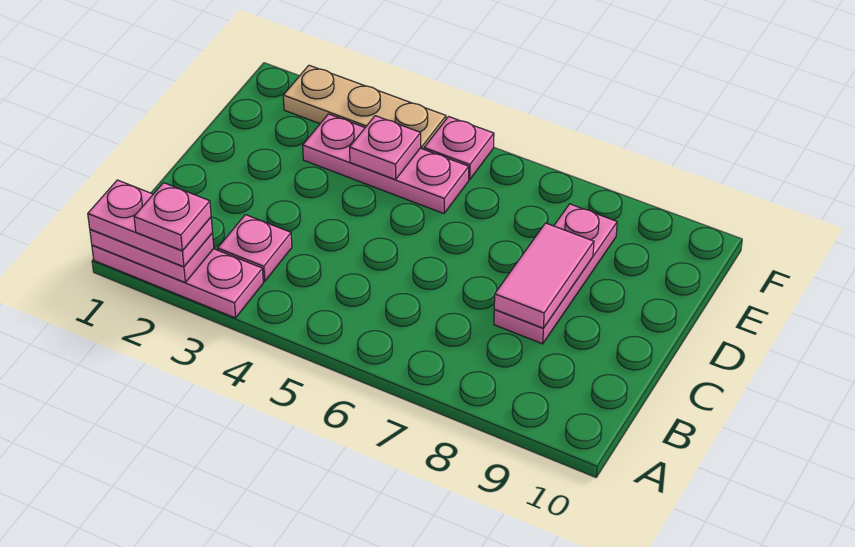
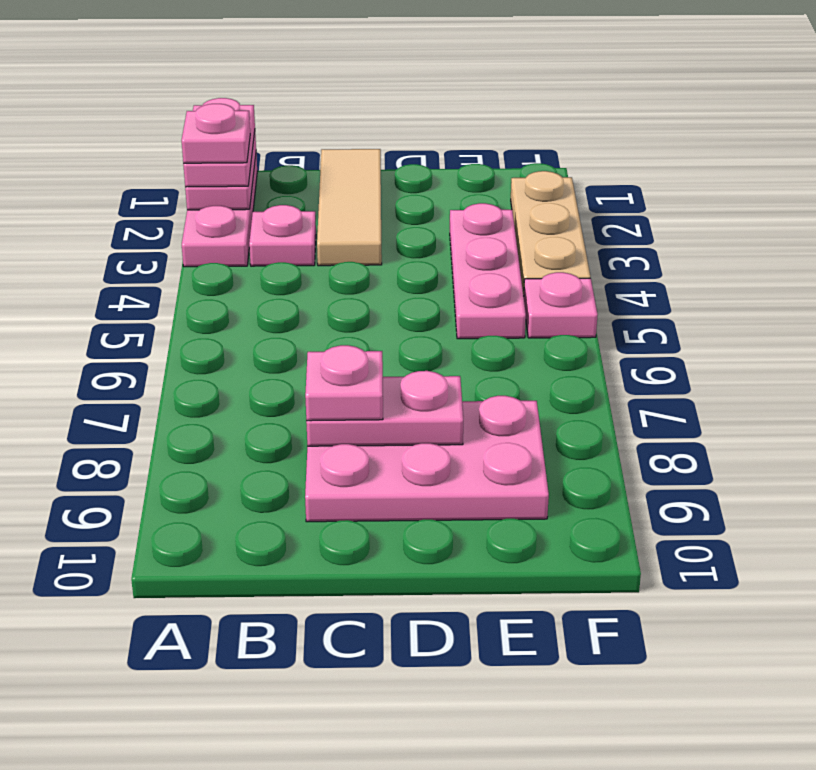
none -> tan 1x3 tile [317,149,382,266]
pink 1x3 plate [494,204,617,344] -> pink 2x3 plate [305,396,549,522]
pink 1x2 tile [494,223,594,328] -> pink 1x2 plate [306,371,463,446]
pink 1x1 plate [350,116,421,180] -> pink 1x1 plate moved to [305,345,383,421]

